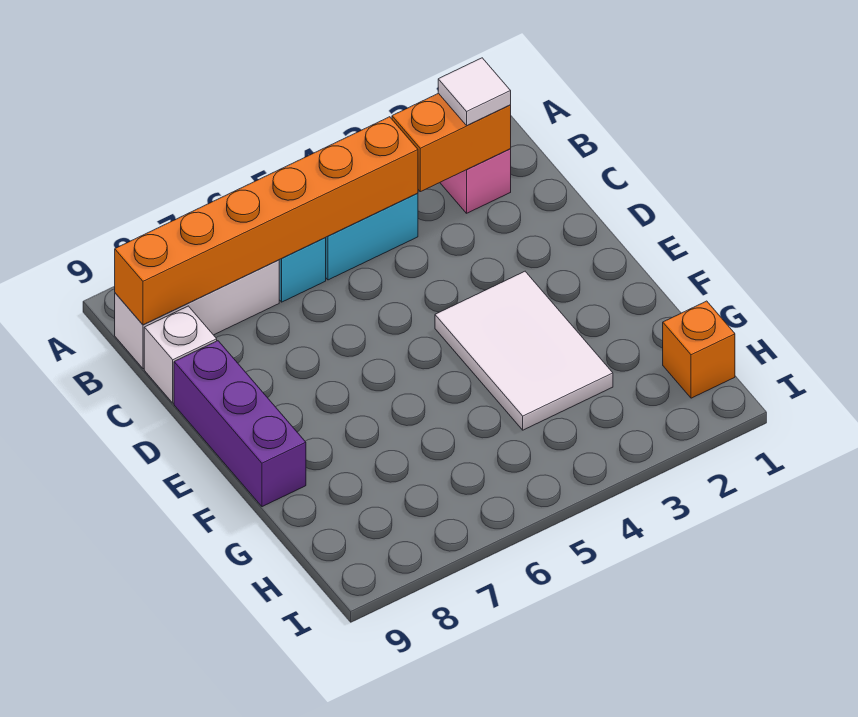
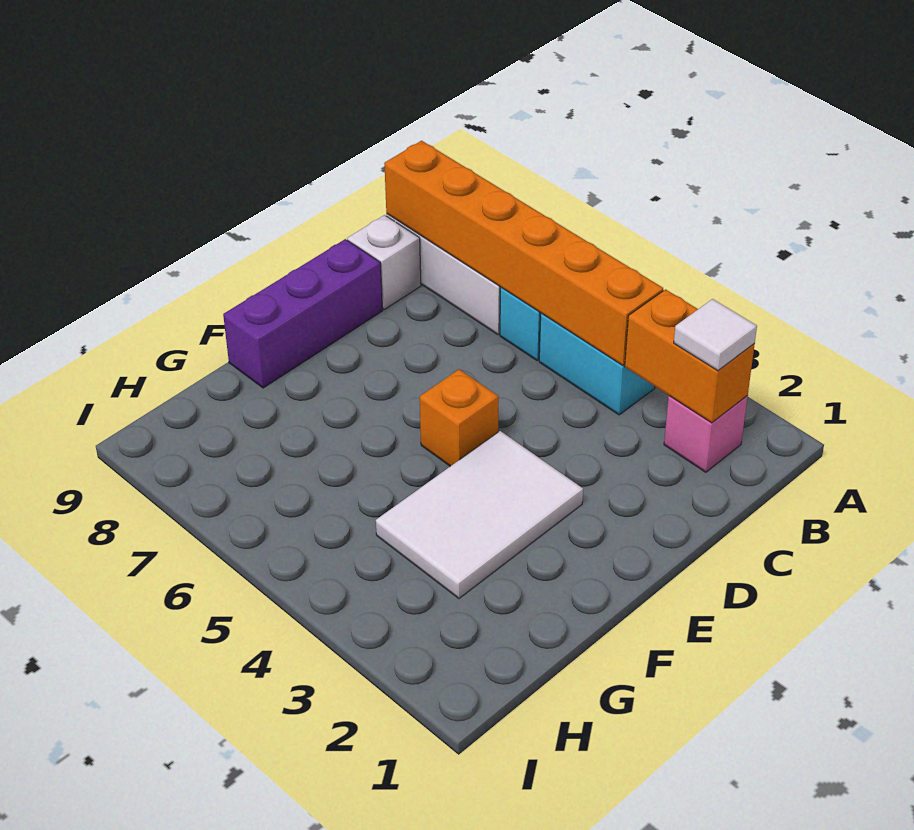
orange 1x1 brick [663,301,735,398] -> orange 1x1 brick moved to [420,369,499,466]

